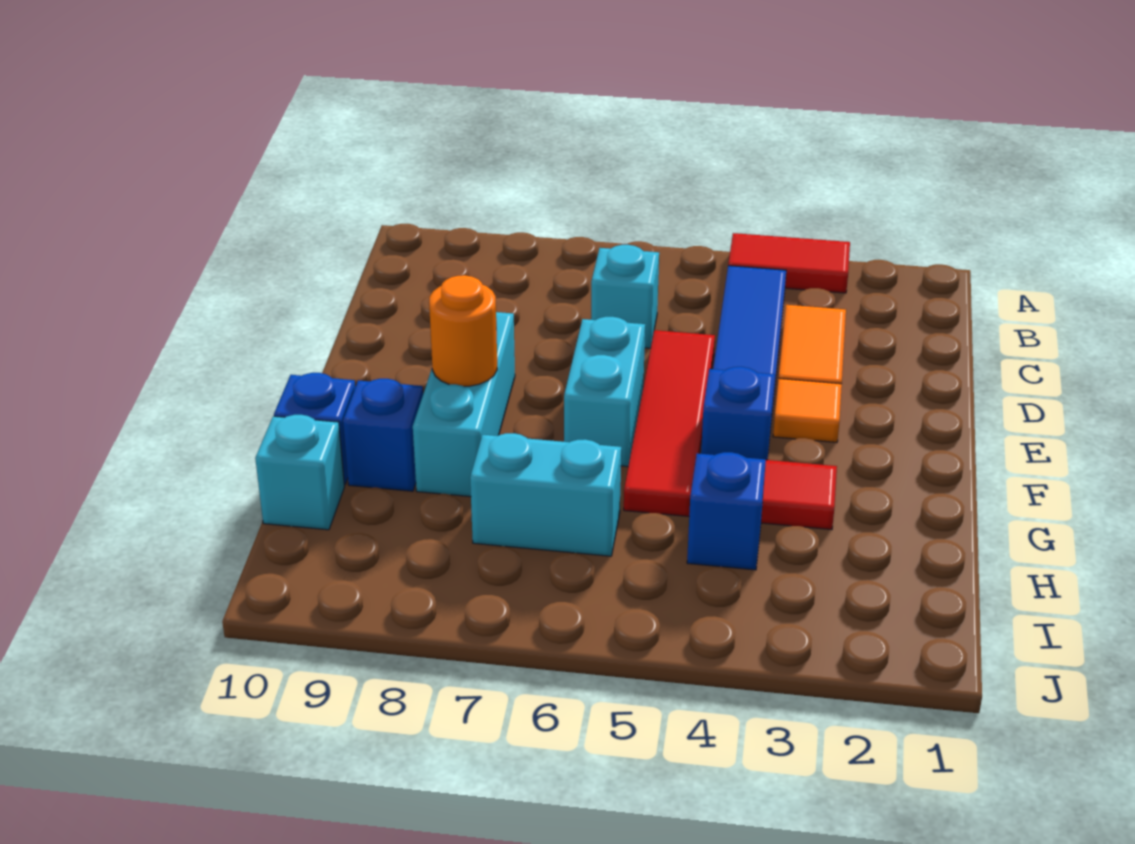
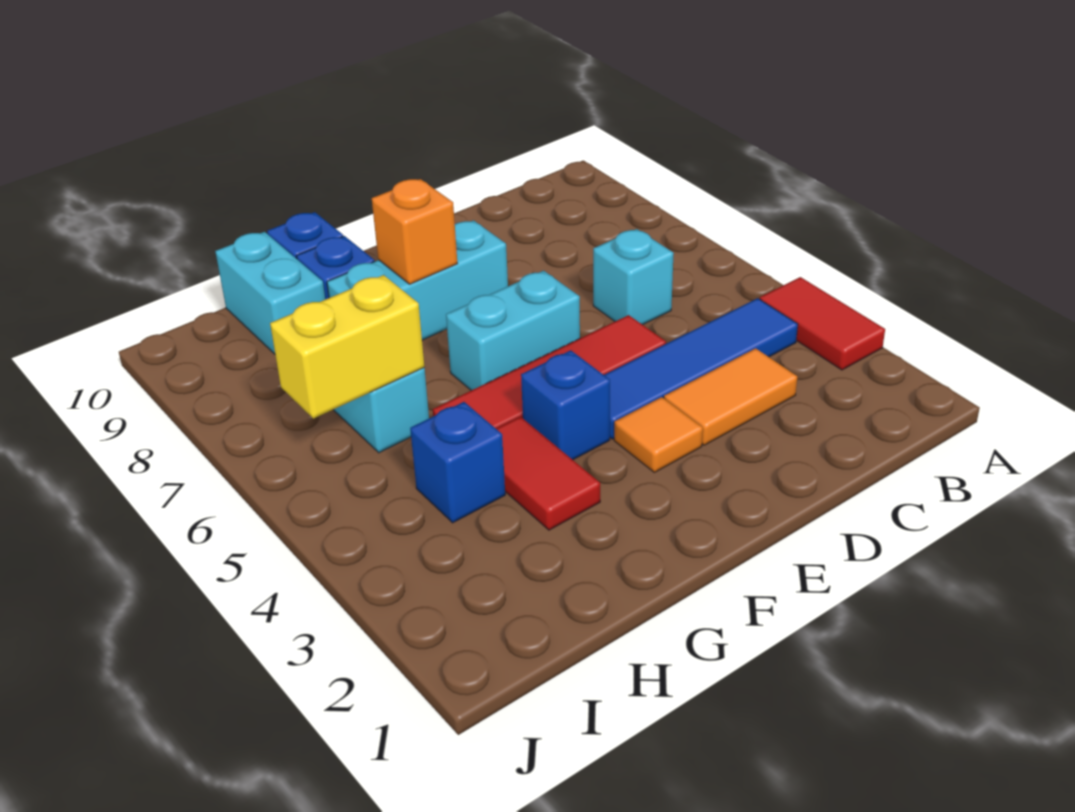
orange 1x1 round brick [429,275,497,386] -> orange 1x1 brick [372,179,457,284]
none -> yellow 1x2 brick [270,275,424,419]
cyan 1x1 brick [255,415,344,530] -> cyan 1x2 brick [215,232,325,354]

